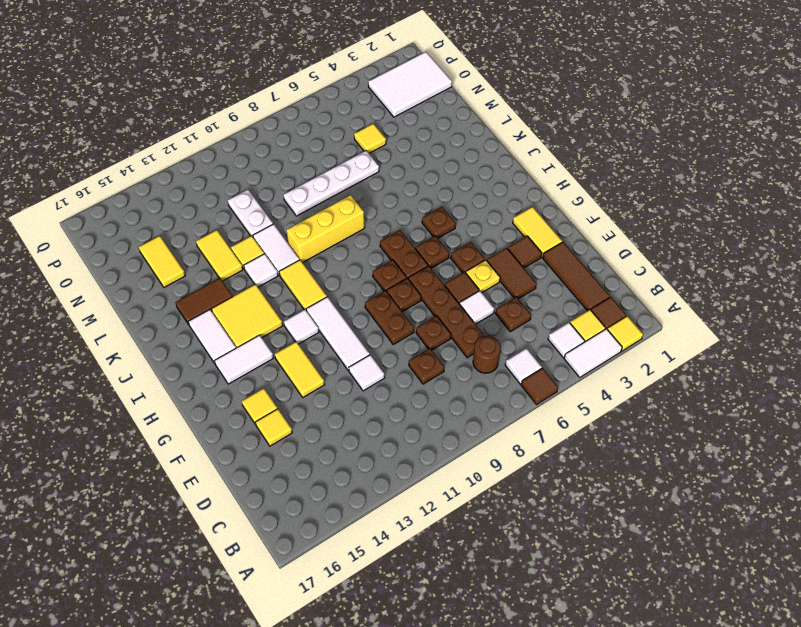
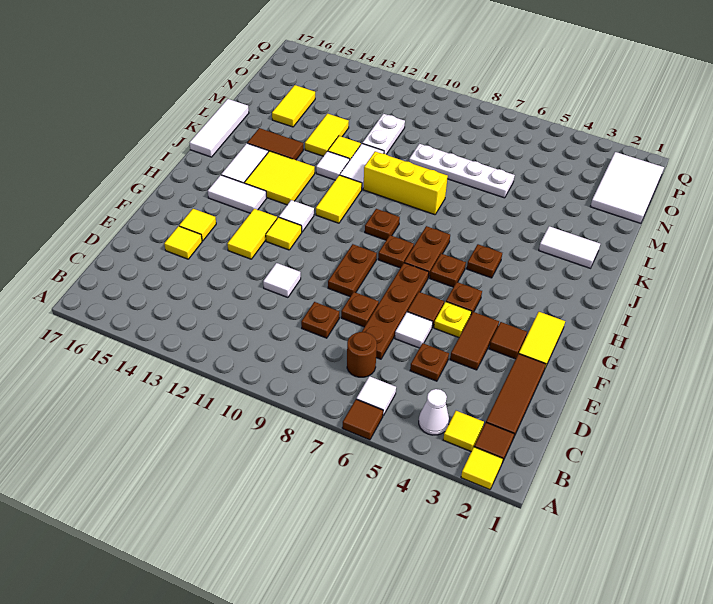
white 1x2 tile [564,329,622,377] -> white 1x2 tile moved to [539,226,600,268]
white 1x1 tile [548,322,585,358] -> white 1x1 cone [419,389,449,435]
white 1x3 tile [306,297,370,371] -> white 1x3 tile moved to [190,99,249,157]
brown 1x1 plate [387,278,421,312] -> brown 1x1 plate moved to [365,209,400,240]
yellow 1x1 tile [354,124,386,153] -> yellow 1x1 tile moved to [266,217,302,250]
white 2x3 tile [368,52,452,117] -> white 2x3 tile turned to [590,152,664,223]

